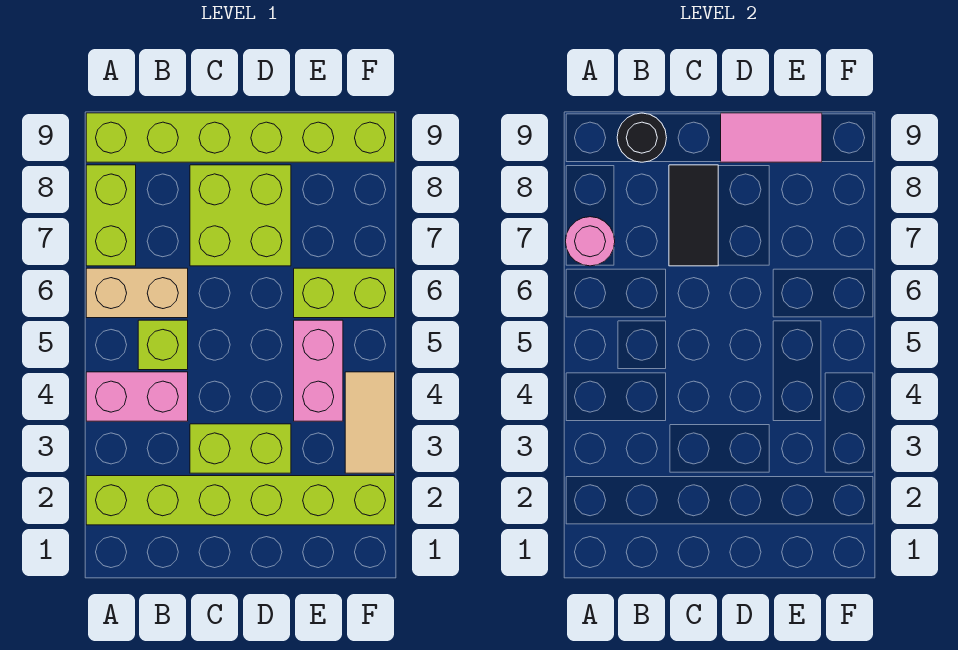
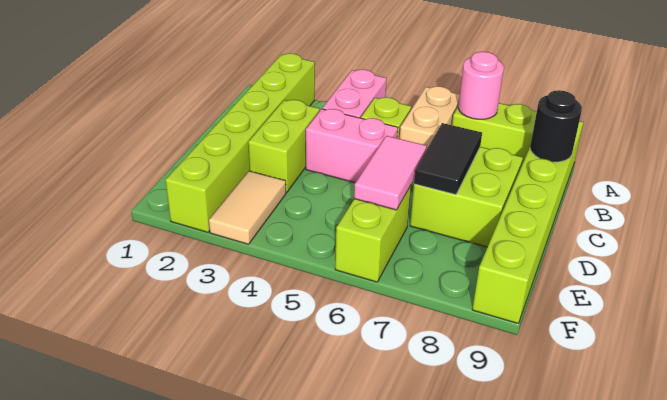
black 1x2 tile [669,165,718,266] -> black 1x2 tile turned to [414,123,482,195]
pink 1x2 tile [721,113,822,162] -> pink 1x2 tile moved to [354,136,427,210]
pink 1x2 brick [294,320,343,421] -> pink 1x2 brick moved to [306,109,398,183]
tan 1x2 tile [345,372,395,473] -> tan 1x2 tile turned to [209,171,286,244]

